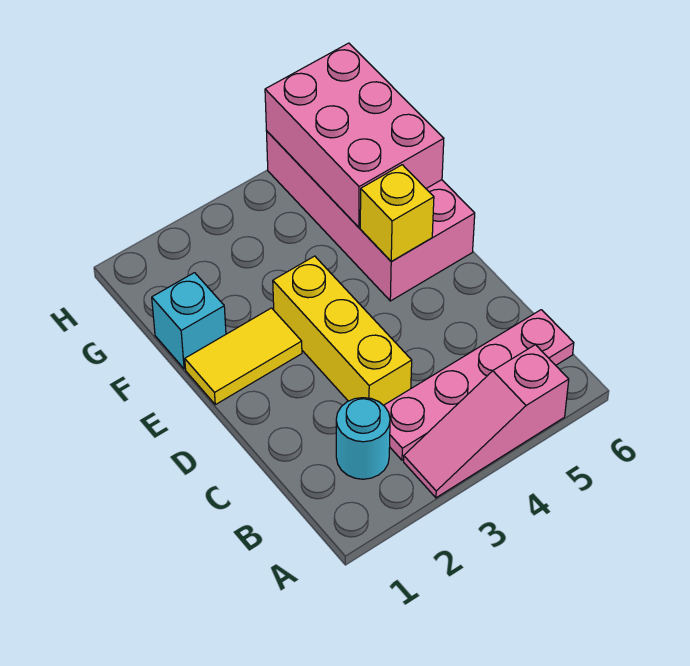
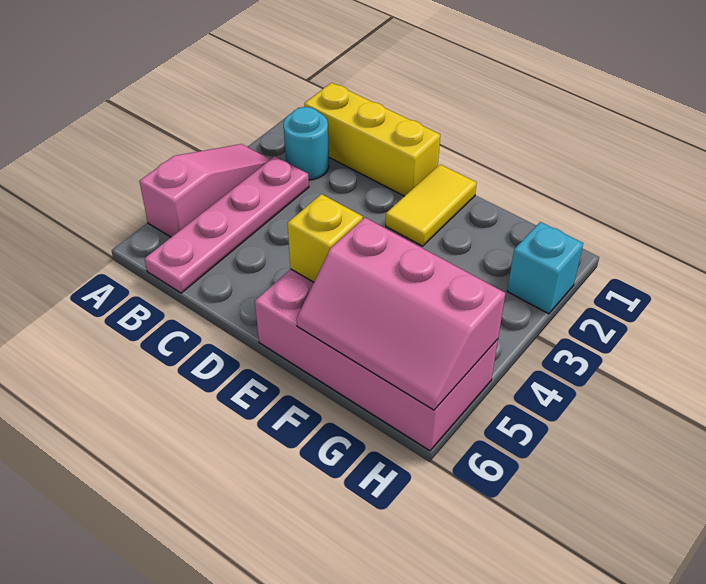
yellow 1x3 brick [273,256,412,405] -> yellow 1x3 brick moved to [304,83,440,196]
cyan 1x1 brick [152,273,226,369] -> cyan 1x1 brick moved to [507,222,583,314]
pink 2x3 brick [265,43,444,227] -> pink 2x3 slope [297,218,505,410]

